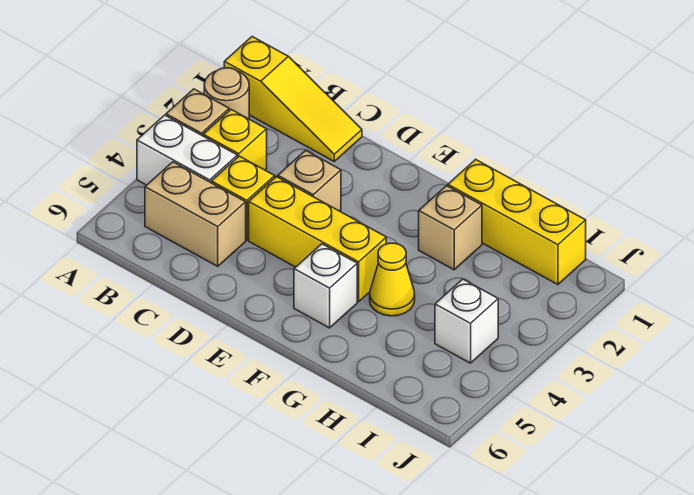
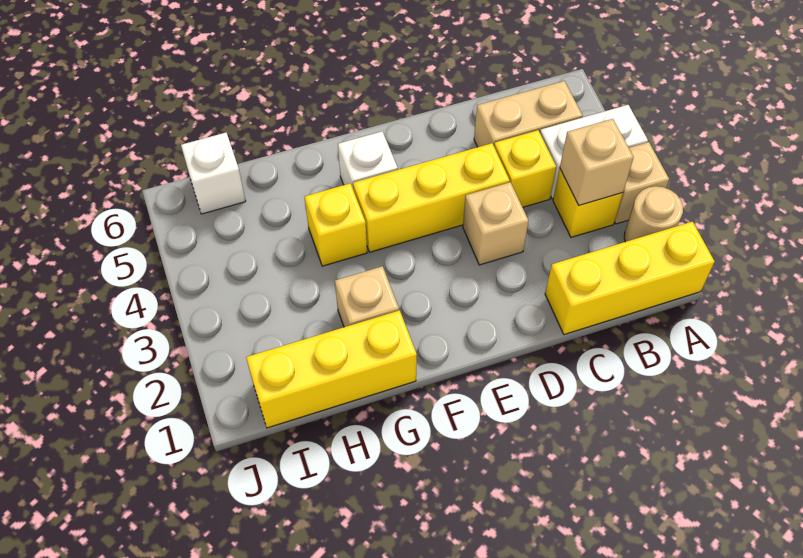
yellow 1x3 slope [224,37,362,161] -> yellow 1x3 brick [545,222,715,335]
none -> tan 1x1 brick [560,119,634,205]
yellow 1x1 cone [370,243,415,316] -> yellow 1x1 brick [305,183,367,266]
white 1x1 brick [435,279,498,363] -> white 1x1 brick moved to [181,133,246,214]

